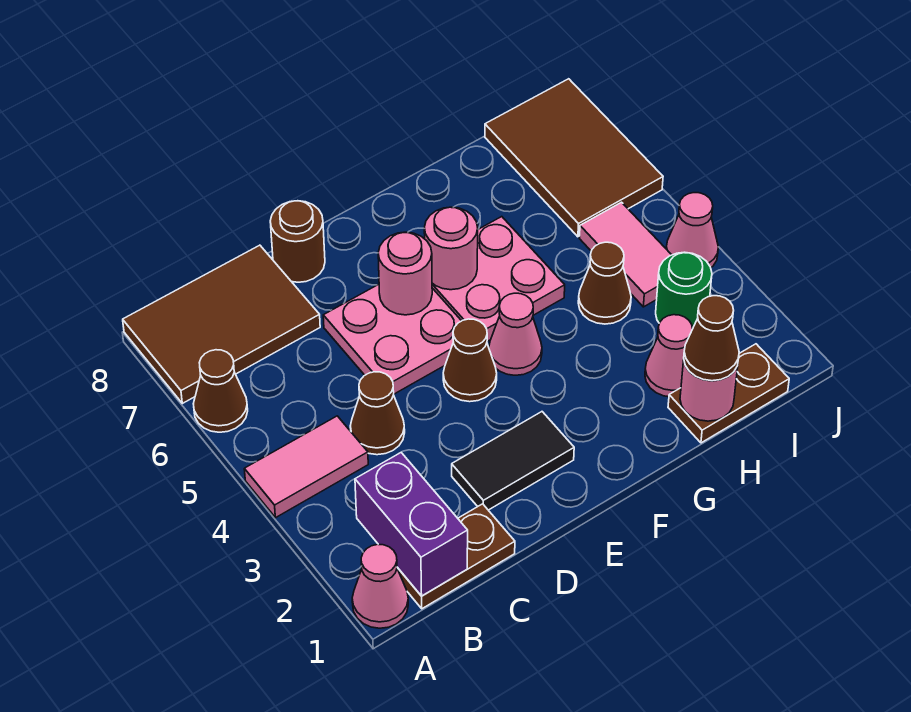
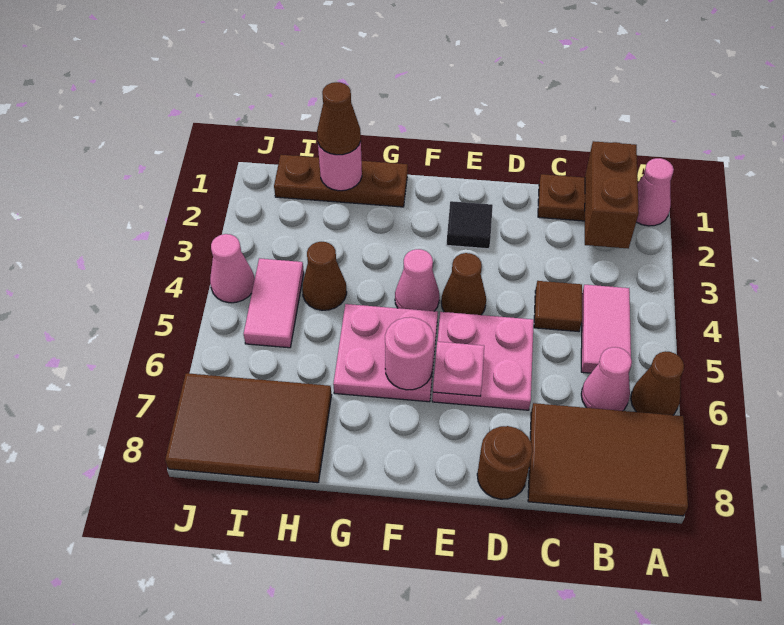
pink 1x2 tile [244,416,368,518] -> pink 1x2 tile turned to [581,285,631,373]
purple 1x2 brick [355,453,468,596] -> brown 1x2 brick [585,141,639,248]
brown 1x1 cone [350,372,405,455] -> brown 1x1 tile [534,281,582,332]
black 1x2 tile [452,412,574,510] -> black 1x1 tile [447,201,493,249]
pink 1x1 round brick [378,232,432,315] -> pink 1x1 plate [433,342,484,396]
brown 1x2 plate [668,344,789,443] -> brown 1x3 plate [274,155,408,207]
pink 1x1 cone [645,315,692,397] -> pink 1x1 cone moved to [581,347,632,411]
green 1x1 round brick [656,252,712,329] -> none
brown 2x3 tile [485,79,663,237] -> brown 2x3 tile turned to [165,373,332,483]

